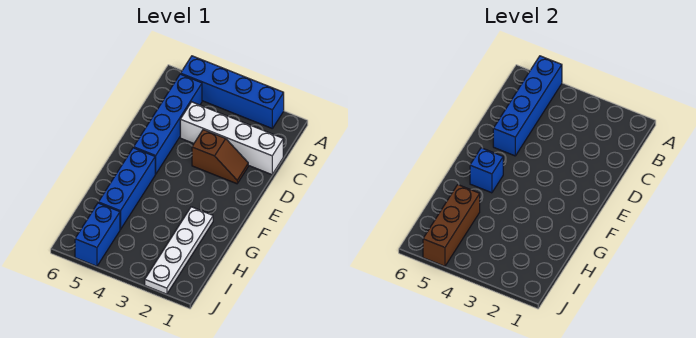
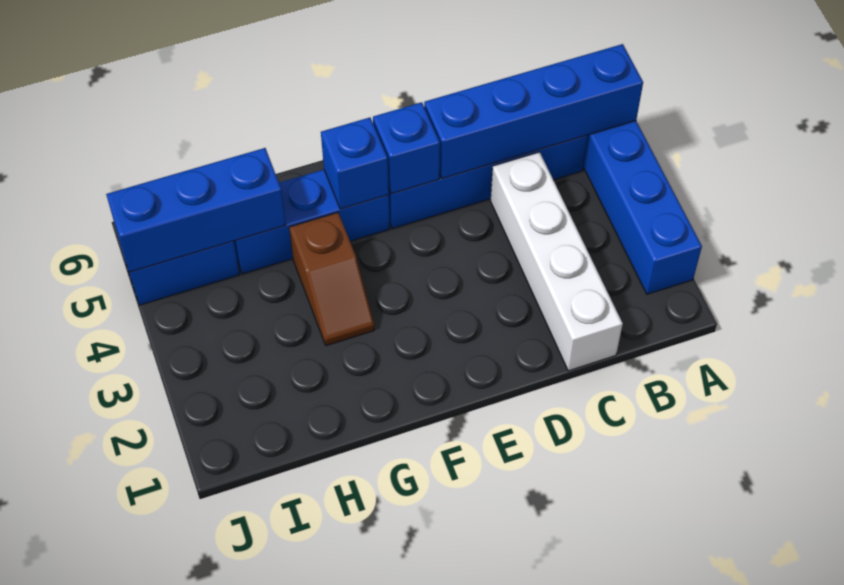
brown 1x2 slope [192,130,248,184] -> brown 1x2 slope moved to [289,213,374,346]
none -> blue 1x1 brick [373,102,440,194]
white 1x4 plate [145,207,213,294] -> none
brown 1x3 brick [423,185,480,266] -> blue 1x3 brick [106,148,286,272]

